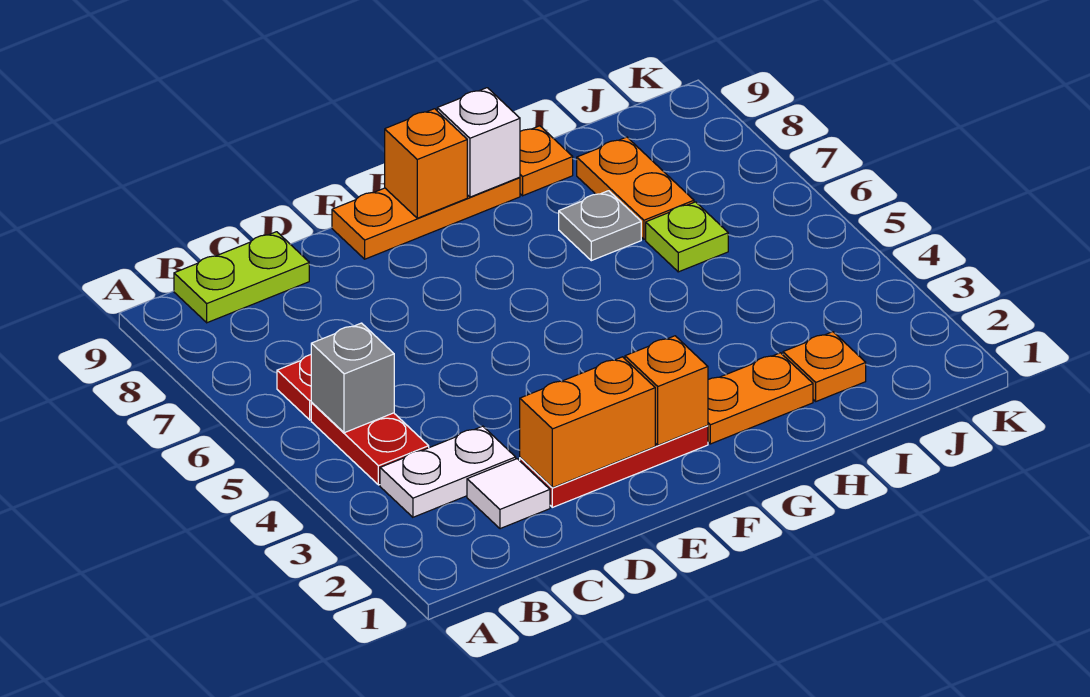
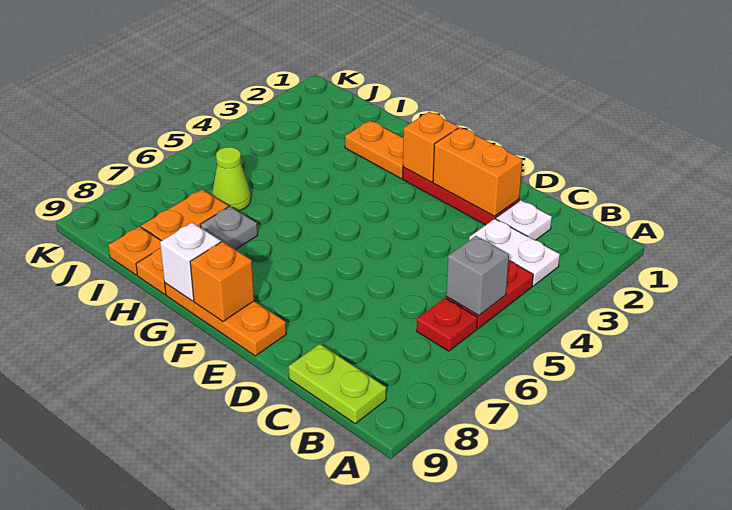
white 1x1 tile [467,459,550,529] -> white 1x1 plate [496,200,552,240]
orange 1x1 plate [783,332,866,401] -> orange 1x1 plate moved to [108,226,161,275]
lime 1x1 plate [646,202,728,272] -> lime 1x1 cone [212,147,251,211]

